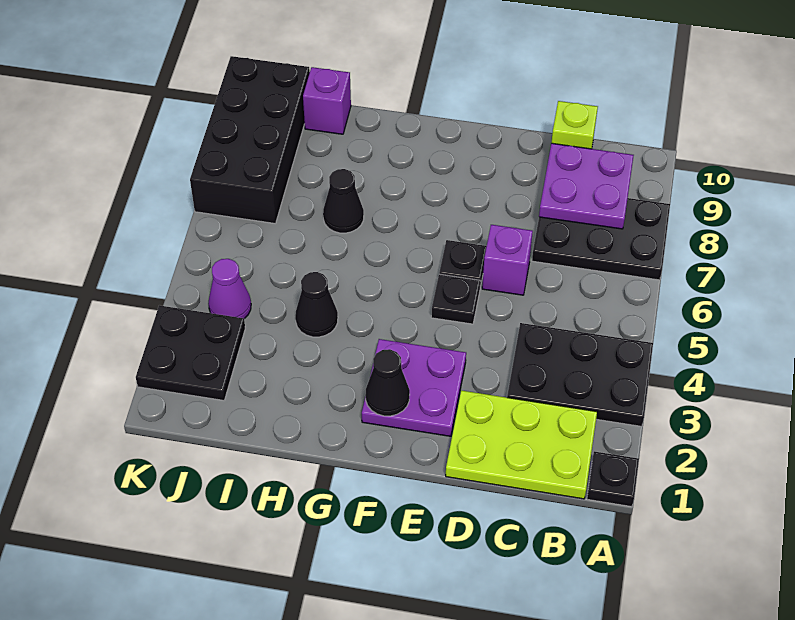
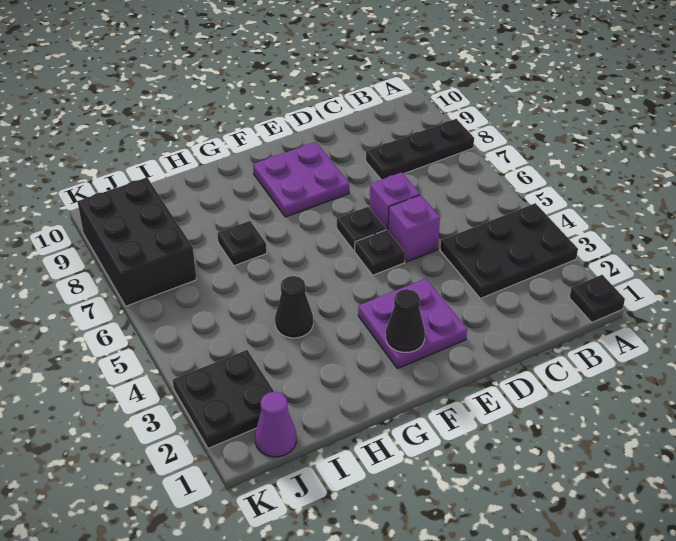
black 2x3 plate [532,198,670,280] -> black 1x3 plate [366,119,474,180]
lime 2x3 plate [446,390,597,499] -> none
purple 2x2 plate [539,143,634,229] -> purple 2x2 plate moved to [253,142,349,217]
lime 1x1 brick [551,101,598,149] -> none
black 1x1 cone [323,169,364,233] -> black 1x1 plate [217,221,267,266]
purple 1x1 brick [303,67,351,134] -> purple 1x1 brick moved to [388,195,440,262]
purple 1x1 cone [208,259,251,319] -> purple 1x1 cone moved to [255,392,296,457]
black 2x4 brick [190,56,310,223] -> black 2x3 brick [77,178,197,306]

